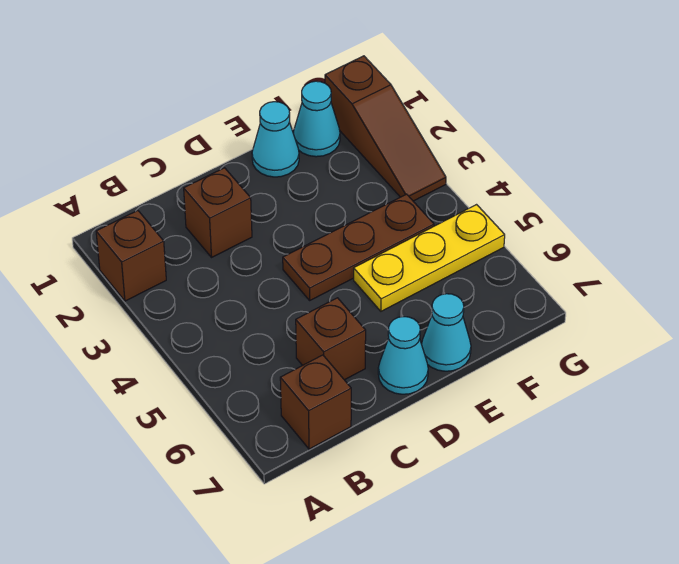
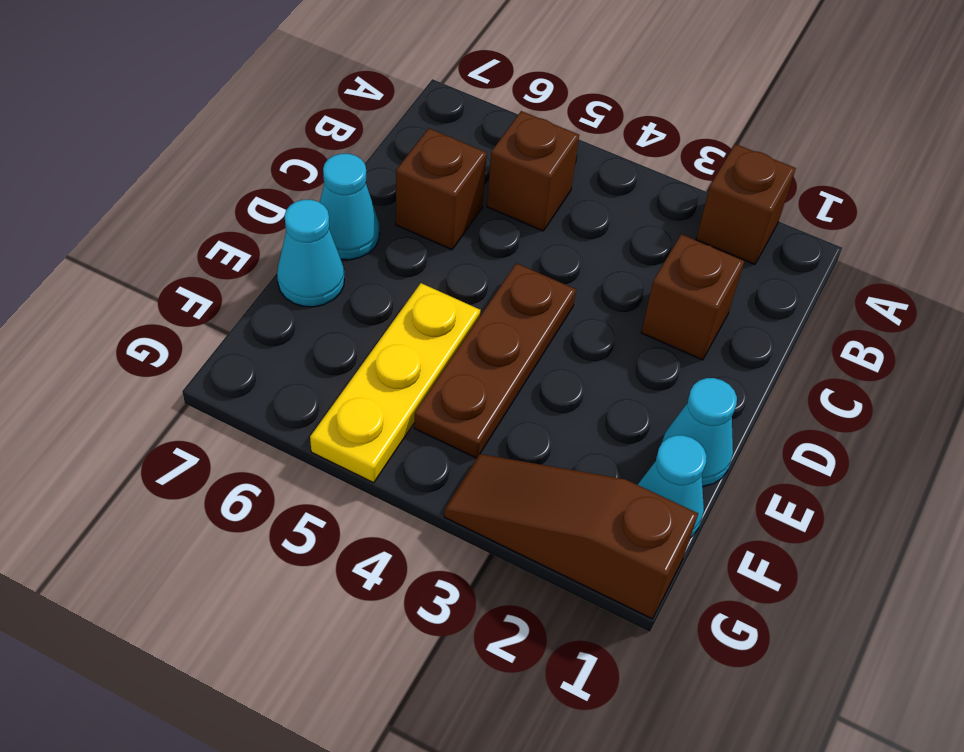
brown 1x1 brick [280,355,351,449] -> brown 1x1 brick moved to [487,111,579,231]

